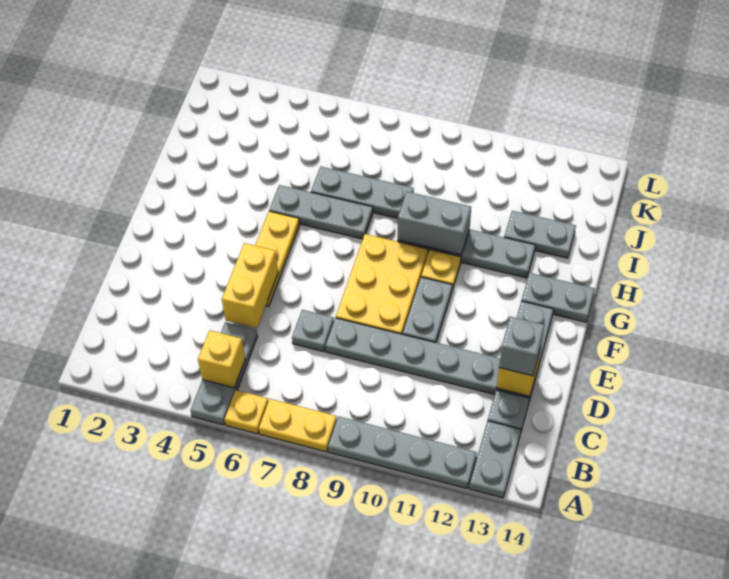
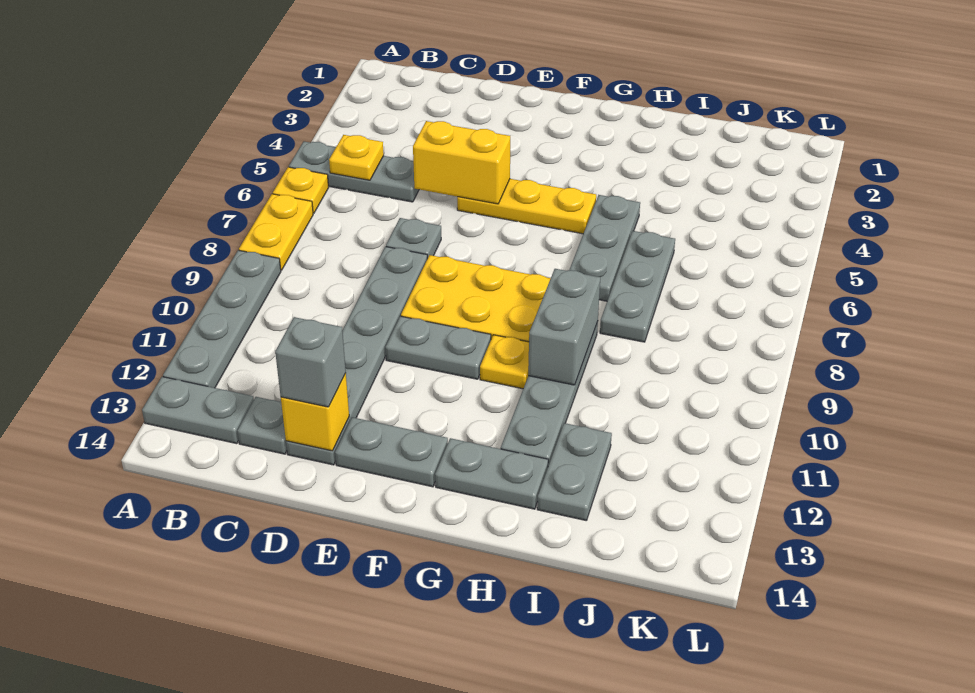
yellow 1x1 brick [198,330,245,388] -> yellow 1x1 plate [329,135,384,180]
grey 1x2 plate [522,273,595,322] -> grey 1x2 plate turned to [435,438,548,509]

